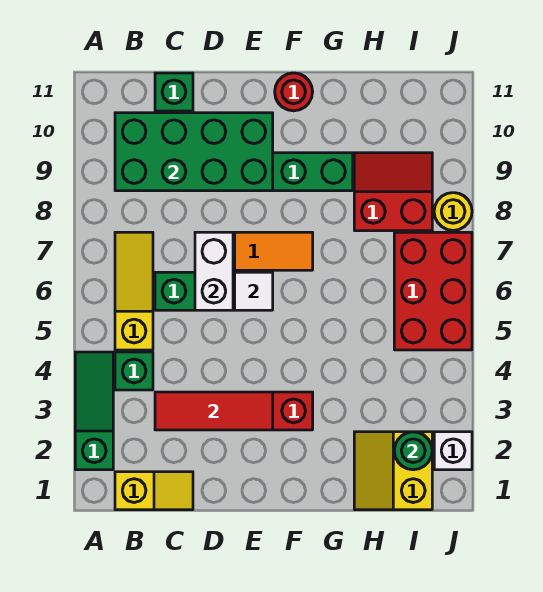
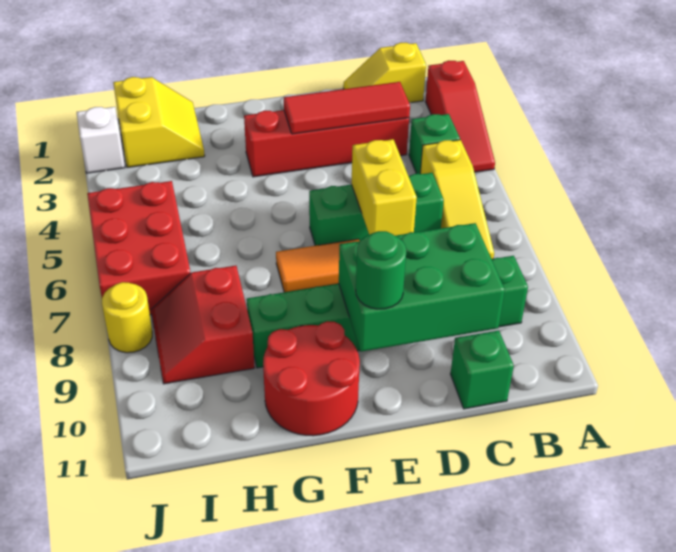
green 1x3 slope [75,352,113,470] -> red 1x3 slope [425,61,495,172]
green 2x4 brick [115,113,273,191] -> green 2x3 brick [339,223,505,352]
white 1x2 brick [195,232,233,310] -> yellow 1x2 brick [351,139,417,236]
white 1x1 tile [235,272,273,310] -> none
red 1x1 round brick [275,73,313,111] -> red 2x2 round brick [263,321,360,436]
red 2x2 slope [354,153,432,231] -> red 2x2 slope turned to [151,266,255,384]
green 1x1 round brick [394,432,432,470] -> green 1x1 round brick moved to [356,231,406,309]

